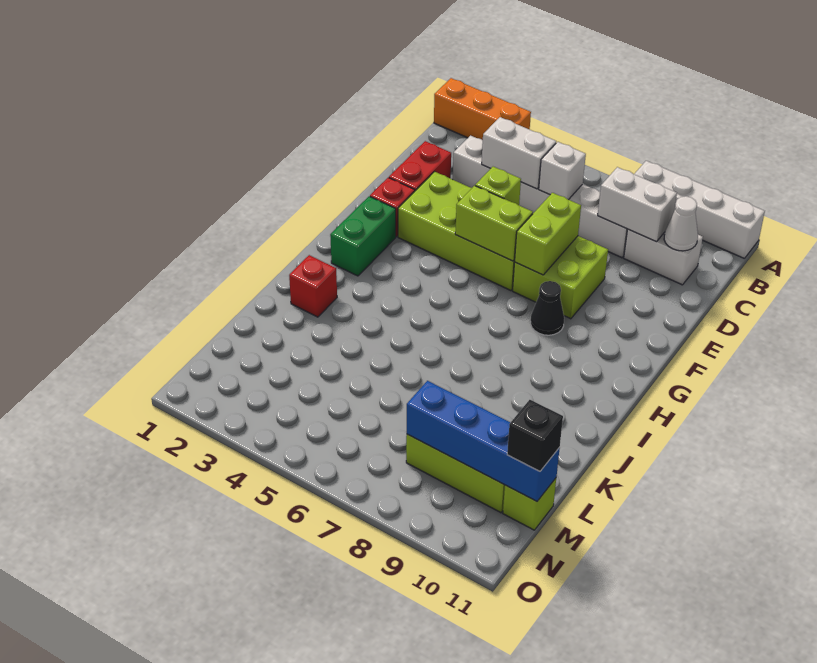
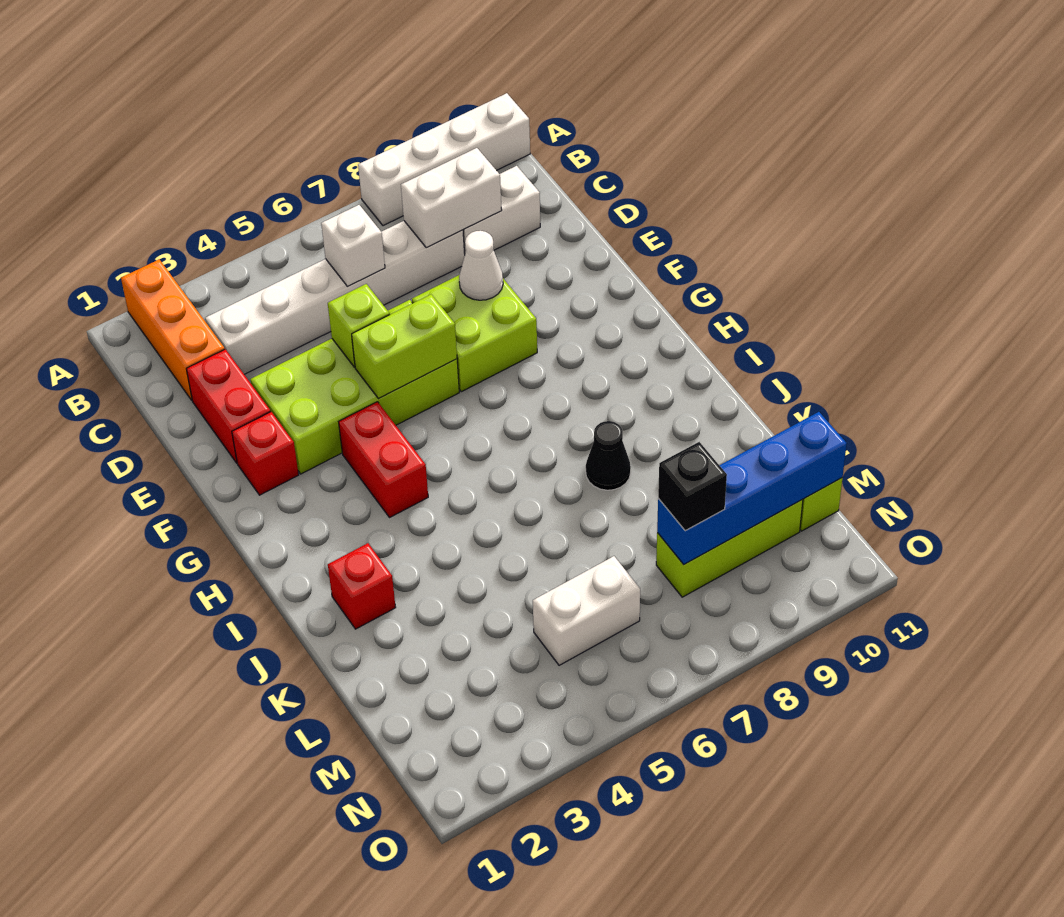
orange 1x3 brick [434,78,531,140] -> orange 1x3 brick turned to [121,259,225,400]
white 1x2 brick [482,117,556,189] -> white 1x2 brick moved to [533,556,640,665]
white 1x1 cone [664,196,698,251] -> white 1x1 cone moved to [459,231,503,300]
lime 1x2 brick [515,193,581,275] -> none
green 1x2 brick [330,196,396,276] -> none
none -> red 1x2 brick [339,402,428,518]
black 1x1 cone [530,281,564,335] -> black 1x1 cone moved to [586,421,631,490]
black 1x1 brick [507,400,563,471] -> black 1x1 brick moved to [658,442,727,531]

